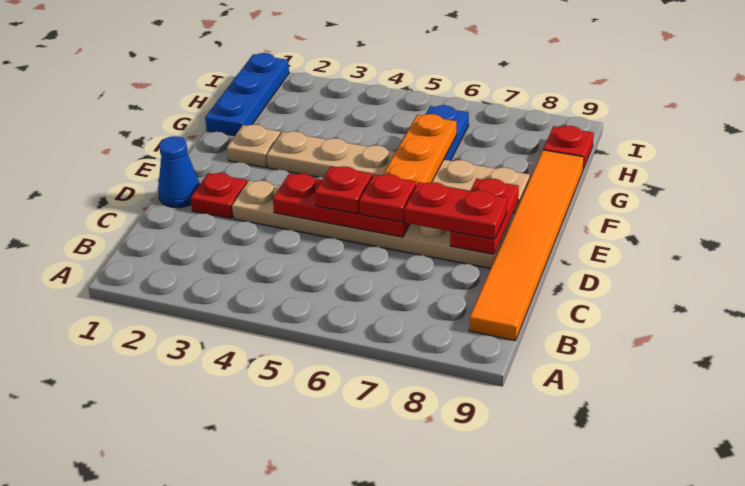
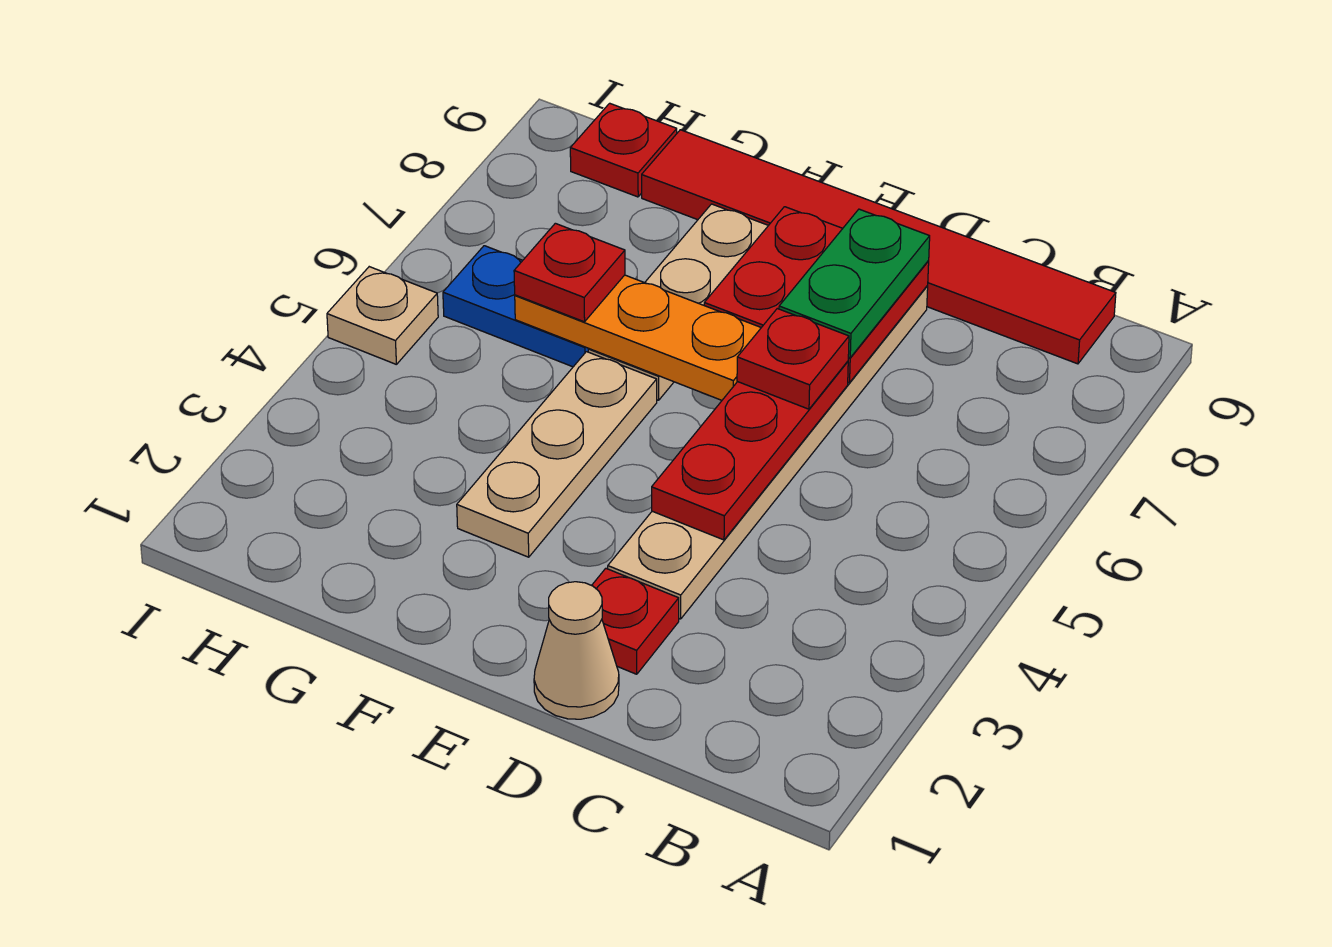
orange 1x6 tile [469,150,584,341] -> red 1x6 tile [642,130,1116,364]
blue 1x1 cone [158,136,200,208] -> tan 1x1 cone [534,582,619,719]
red 1x1 plate [315,166,372,214] -> red 1x1 plate moved to [514,223,625,322]
red 1x2 plate [404,182,507,239] -> green 1x2 plate [779,209,930,358]
red 1x2 plate [450,178,519,254] -> red 2x2 plate [704,207,929,383]
tan 1x1 plate [227,124,280,168] -> tan 1x1 plate moved to [327,267,438,365]
blue 1x3 plate [205,53,289,135] -> none

